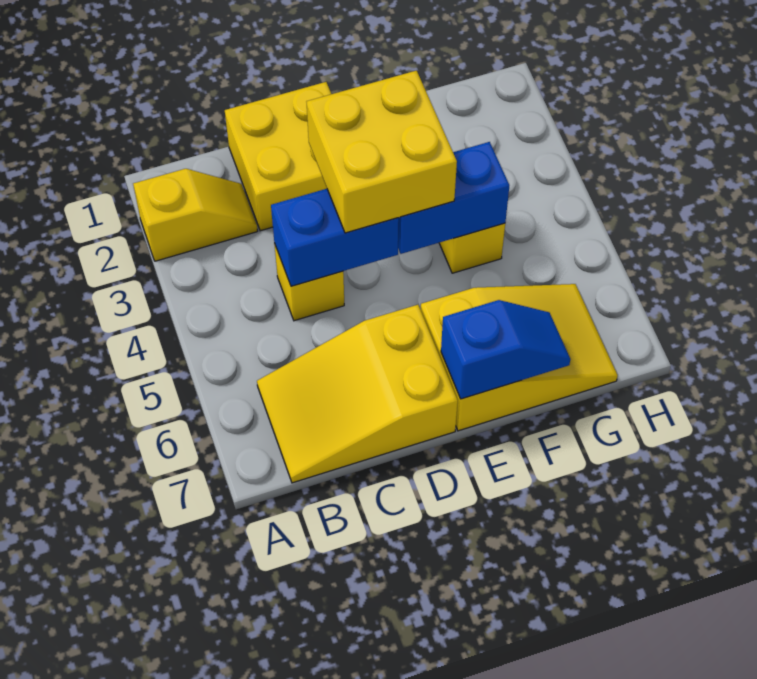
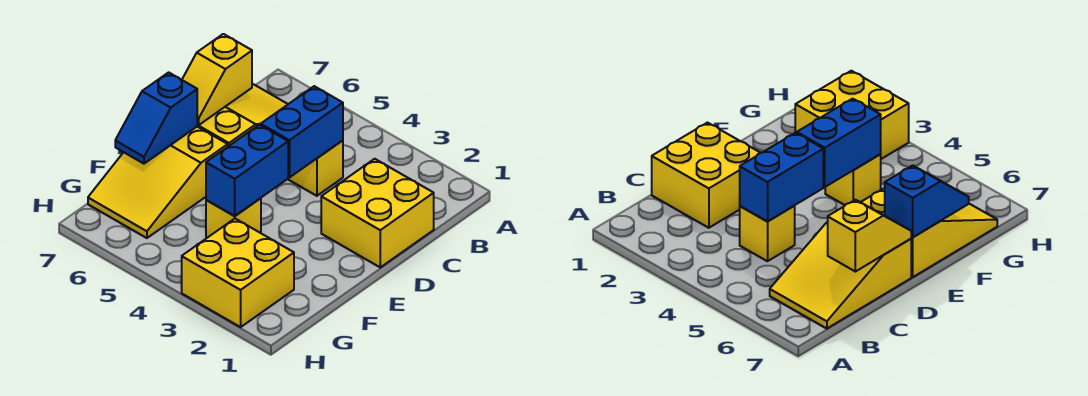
yellow 1x2 slope [133,169,258,261] -> yellow 1x2 slope moved to [182,34,252,125]
yellow 2x2 brick [307,71,457,233] -> yellow 2x2 brick moved to [182,219,294,327]

